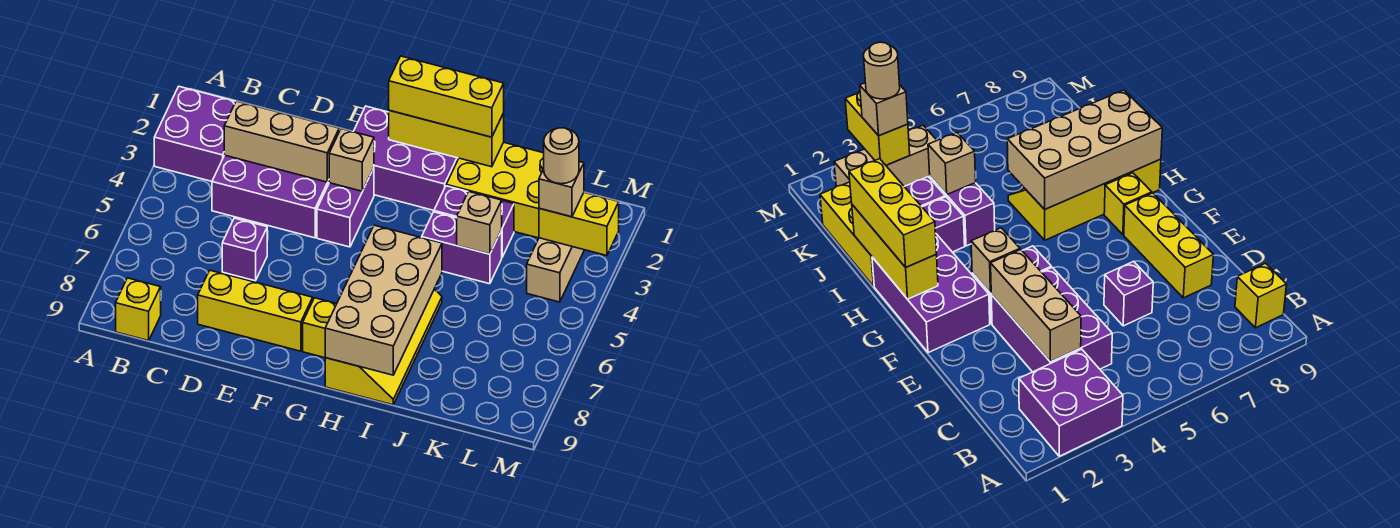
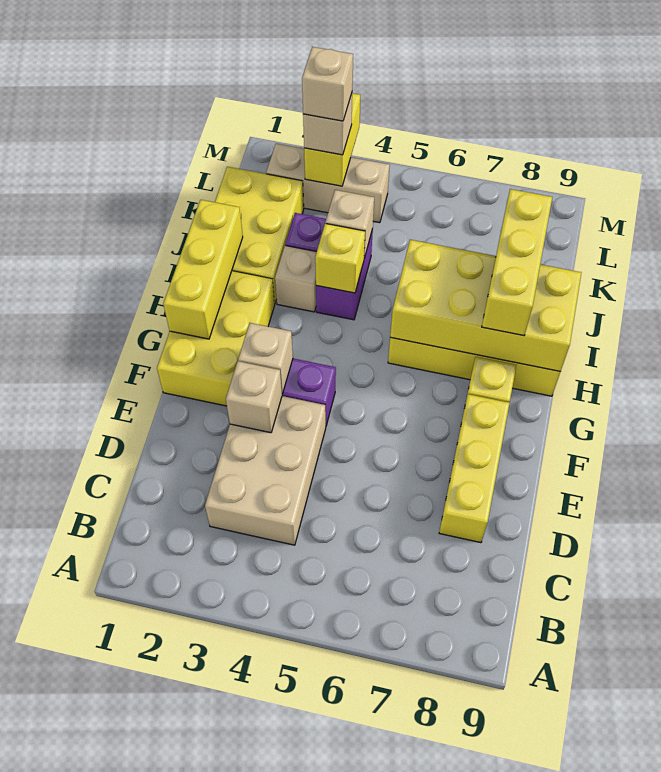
purple 2x2 brick [154,86,236,181] -> none
yellow 1x1 brick [116,278,161,341] -> yellow 1x1 brick moved to [315,223,365,293]
purple 2x3 brick [212,155,329,238] -> tan 2x3 brick [205,396,326,545]
tan 1x3 brick [224,101,339,182] -> tan 1x1 brick [226,361,282,433]
purple 1x1 brick [222,218,267,281] -> none
purple 2x3 brick [353,106,459,210] -> yellow 2x3 brick [157,271,275,406]
yellow 1x3 brick [389,56,504,137] -> yellow 1x3 brick moved to [482,189,552,336]
tan 2x4 brick [325,225,442,375] -> yellow 2x4 brick [390,240,581,371]
purple 1x1 brick [434,186,468,218] -> tan 1x1 brick [275,246,317,312]
tan 1x1 round brick [544,128,579,184] -> tan 1x1 brick [302,47,353,121]

